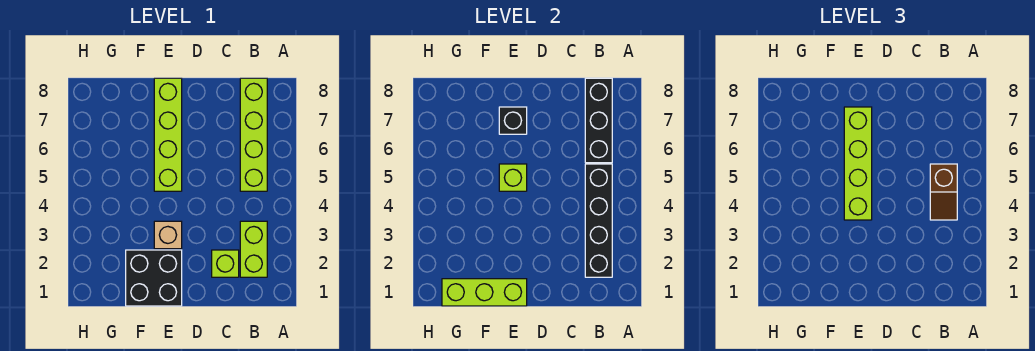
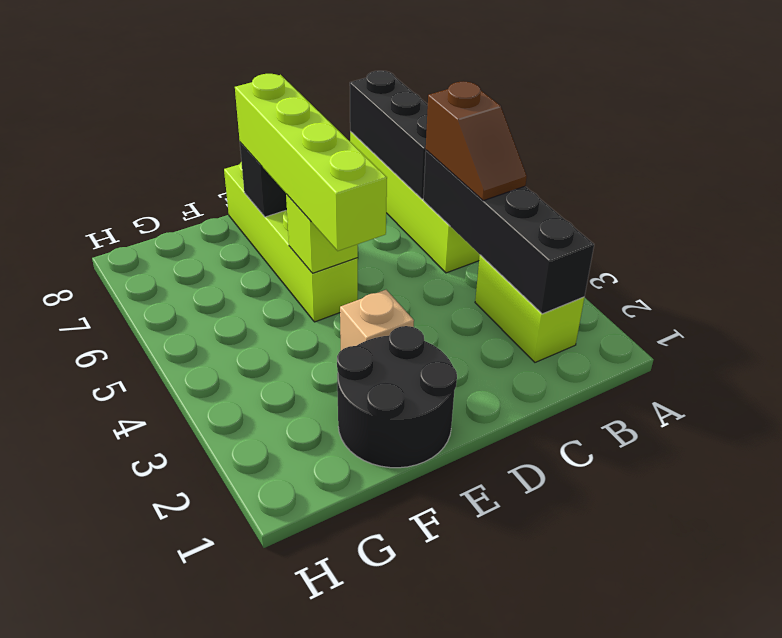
lime 1x1 brick [212,250,239,277] -> none
black 2x2 brick [126,250,182,306] -> black 2x2 round brick [337,326,457,468]
lime 1x3 brick [442,279,527,306] -> none

